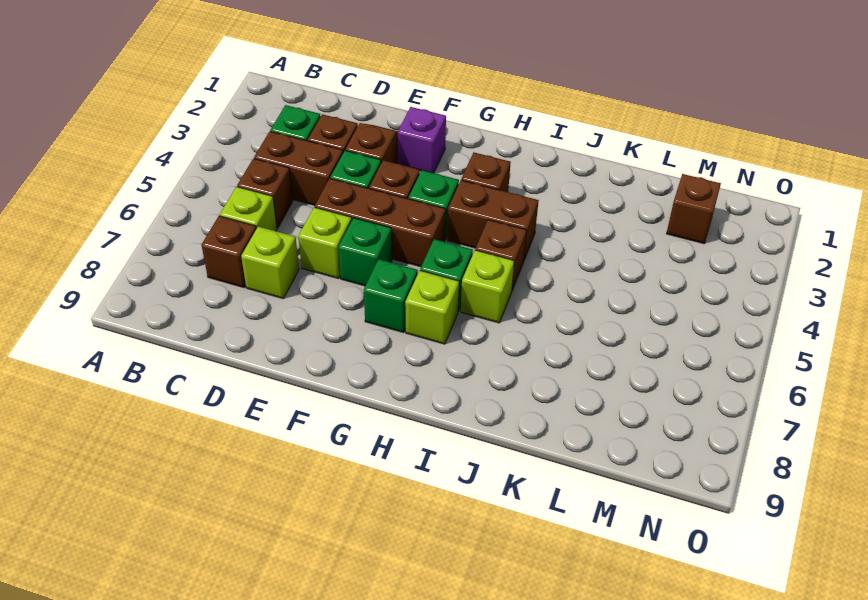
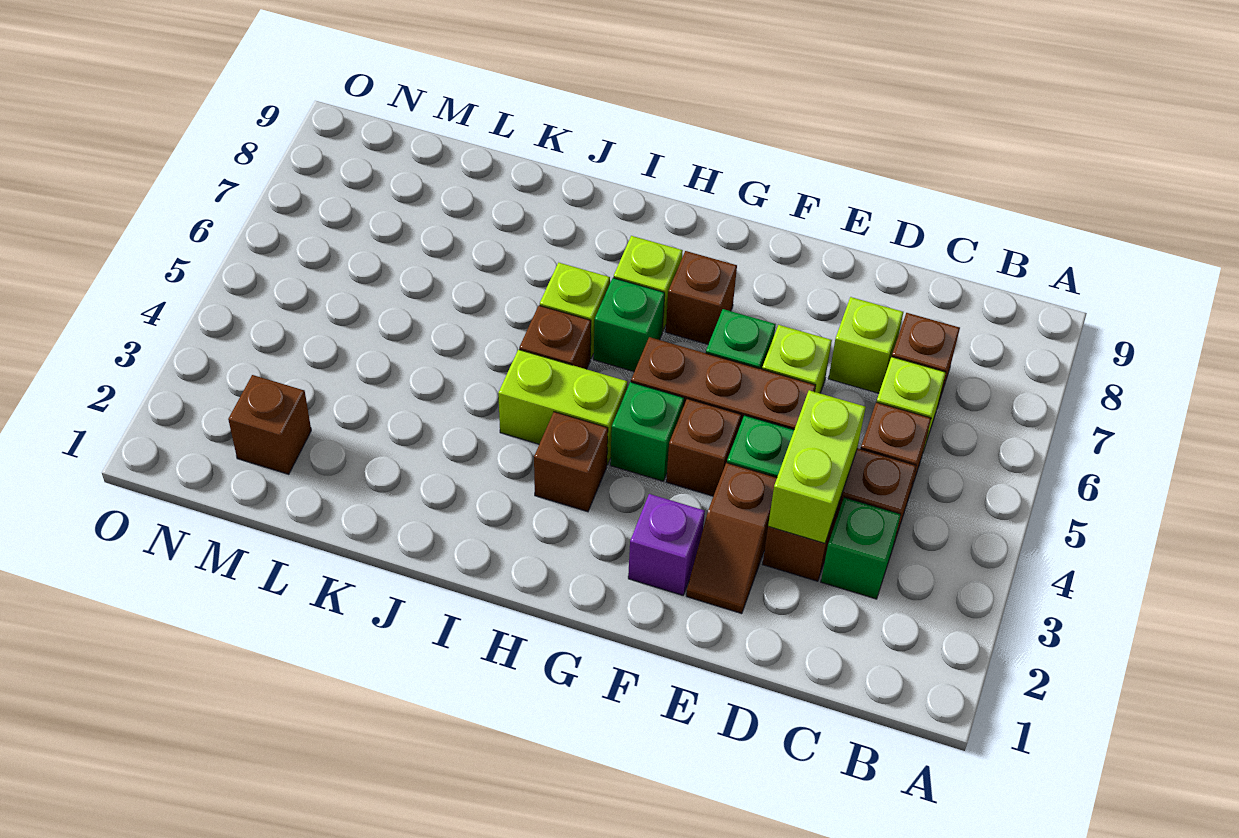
none -> lime 1x2 brick [768,390,866,543]
green 1x1 brick [364,259,418,333] -> brown 1x1 brick [666,251,737,344]
brown 1x2 brick [447,180,539,260] -> lime 1x2 brick [498,350,627,465]

